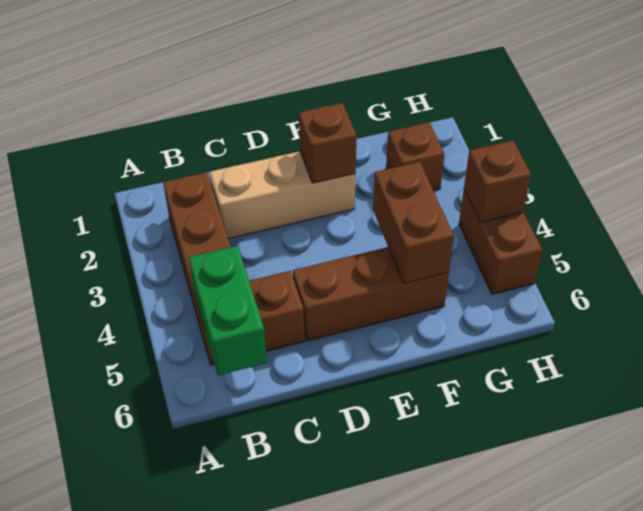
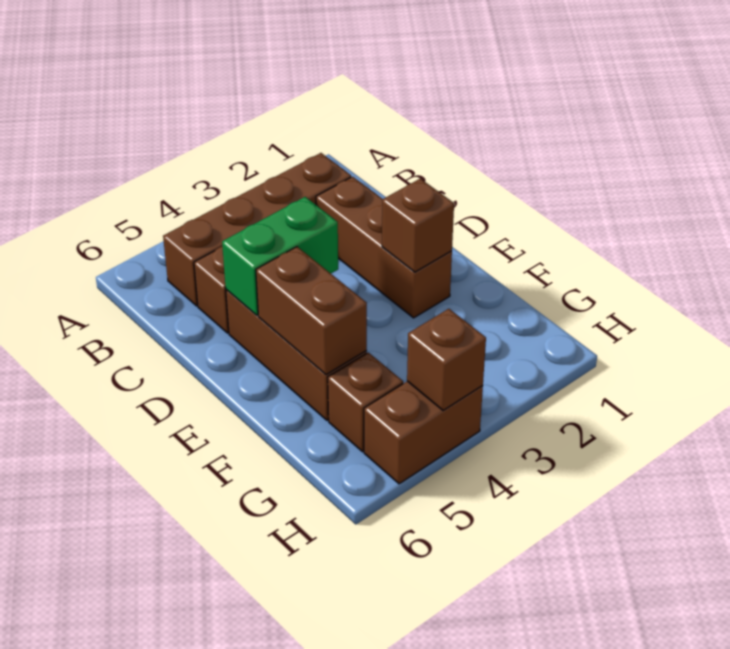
green 1x2 brick [189,246,267,375] -> green 1x2 brick moved to [222,197,338,315]
tan 1x3 brick [209,151,355,239] -> brown 1x3 brick [316,177,452,318]
brown 1x2 brick [373,162,454,283] -> brown 1x2 brick turned to [256,247,367,375]
brown 1x1 brick [386,122,444,191] -> brown 1x1 brick moved to [328,352,403,452]

